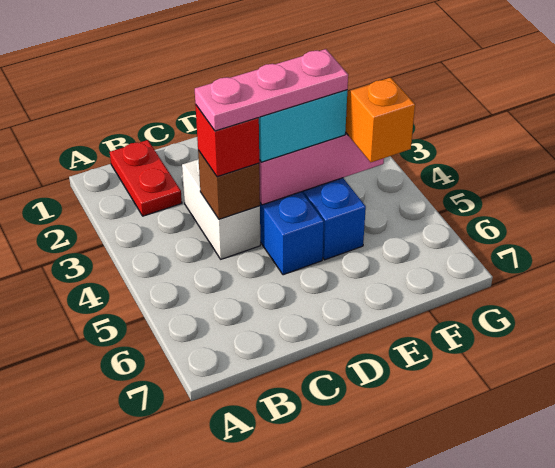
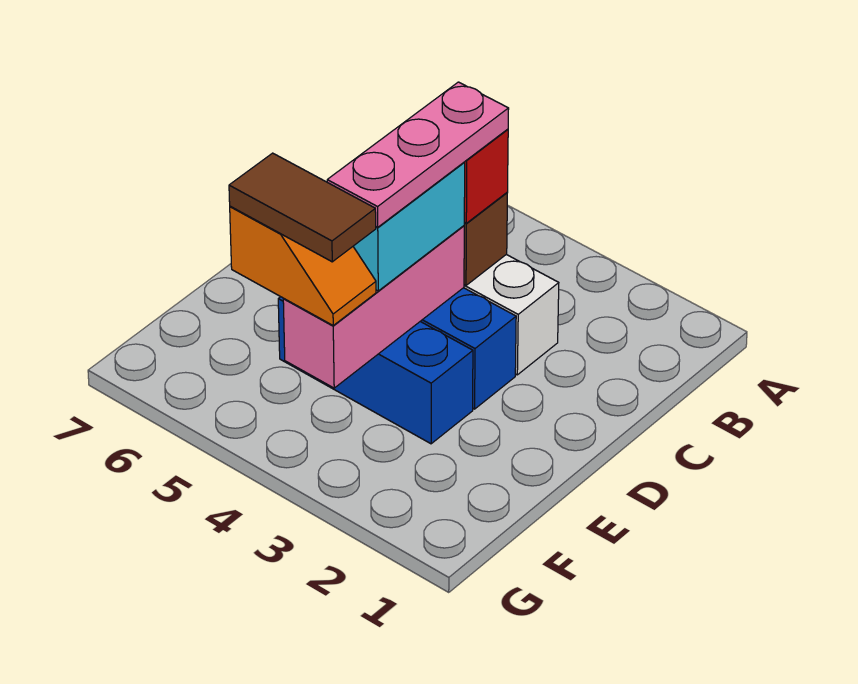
red 1x2 plate [110,140,182,216] -> none
none -> brown 1x2 tile [229,153,376,262]

